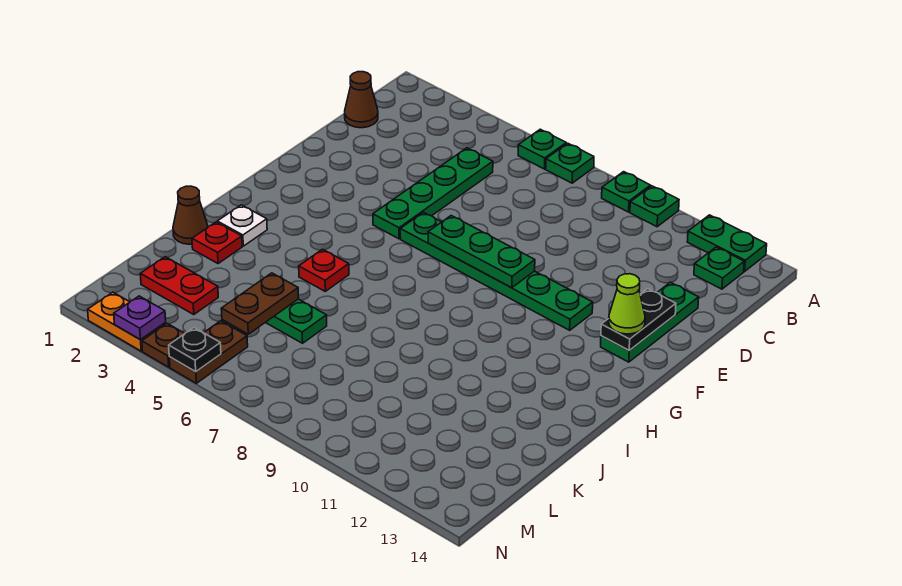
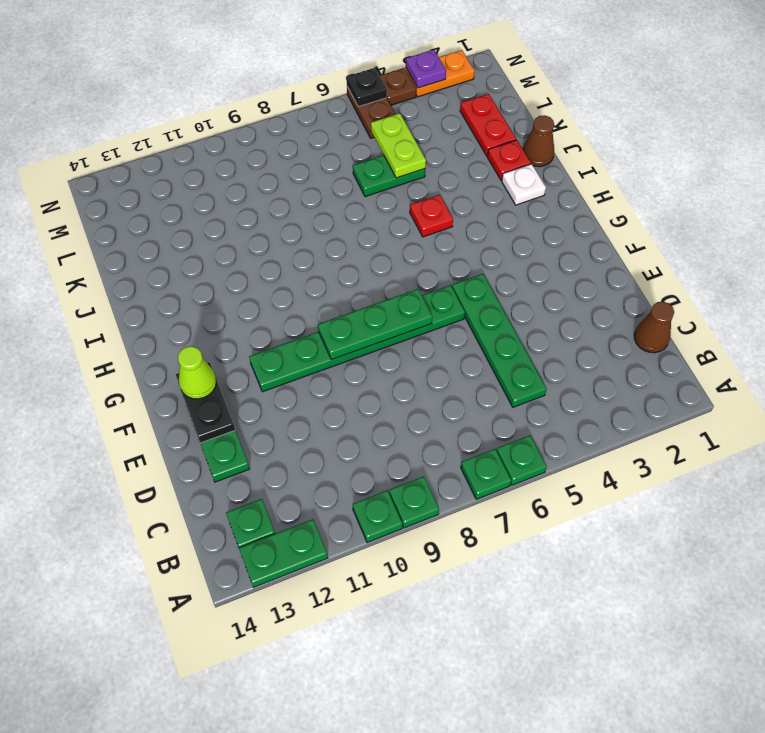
brown 1x2 plate [221,273,299,334] -> lime 1x2 plate [371,113,426,178]
red 1x2 plate [140,257,218,314] -> red 1x2 plate turned to [460,94,516,156]

